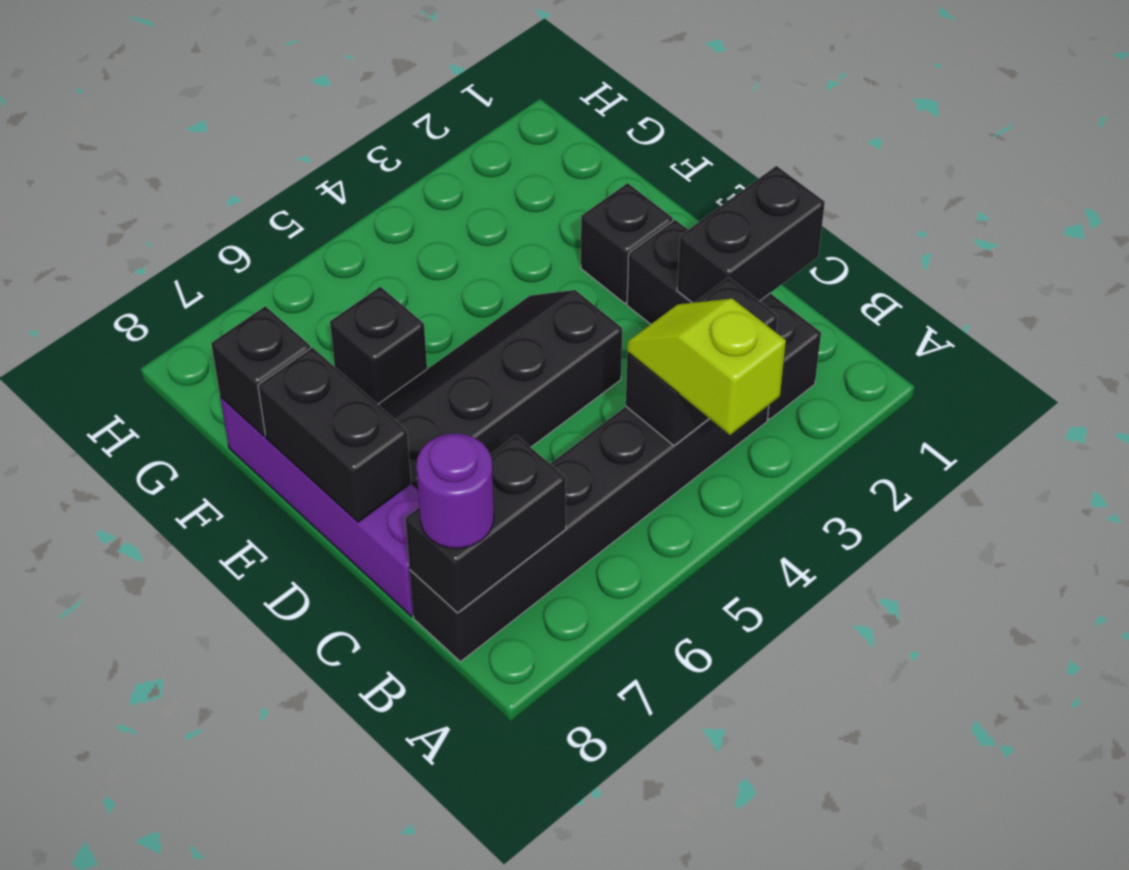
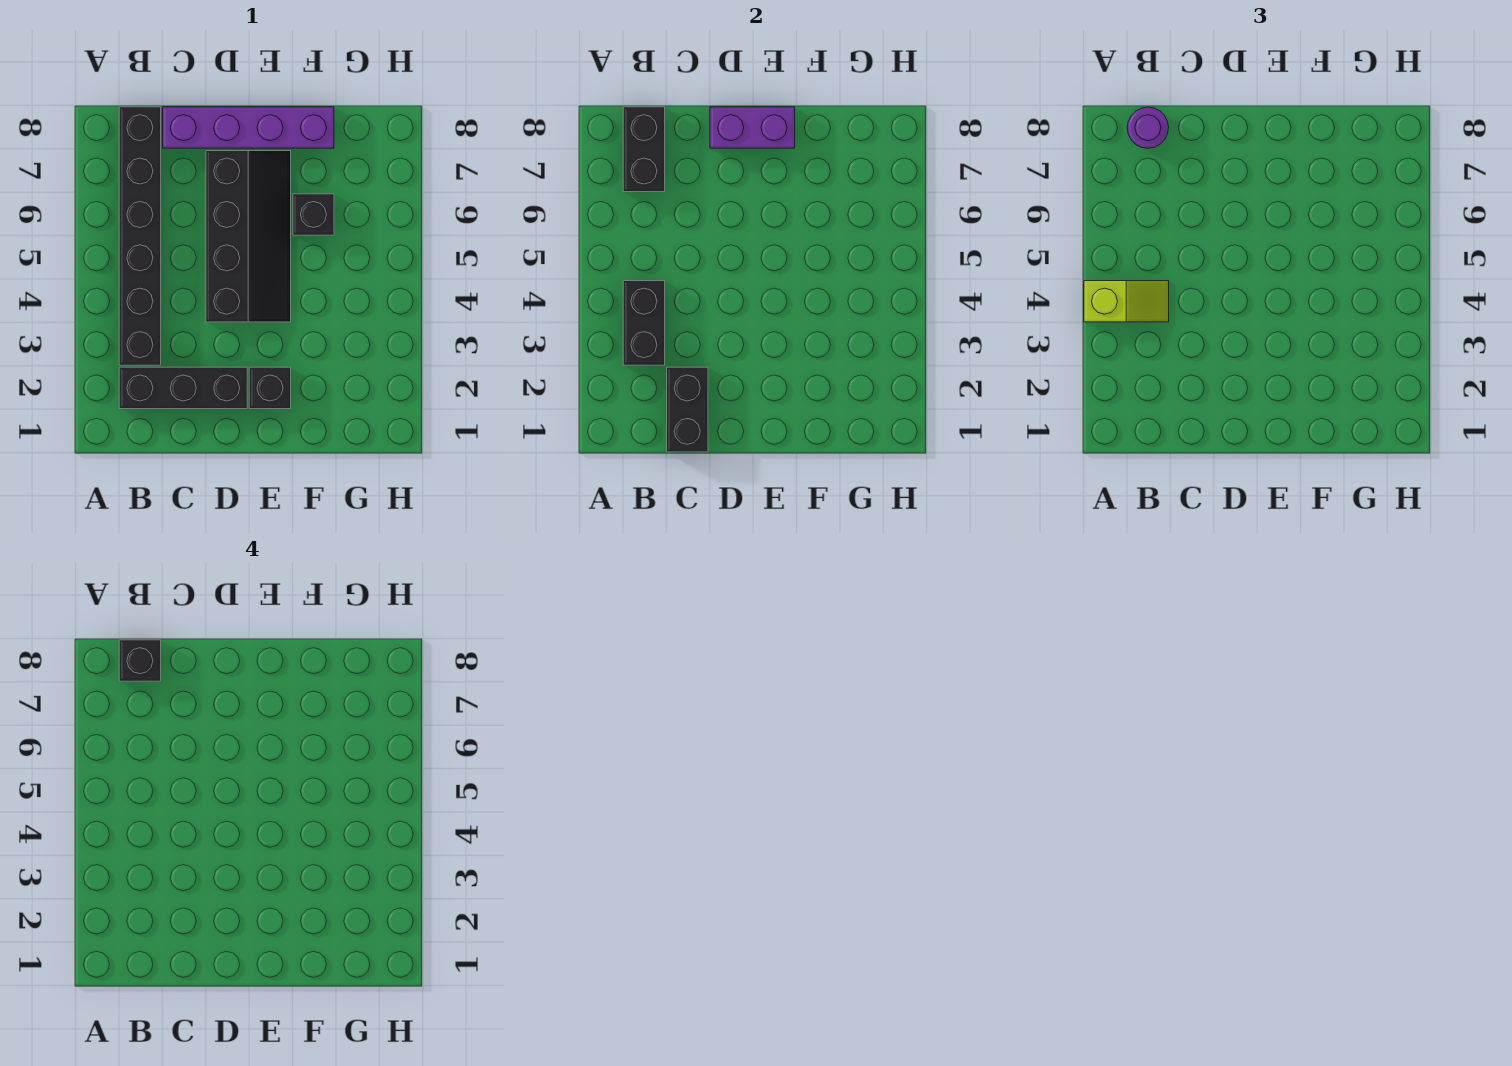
black 1x2 brick [258,347,411,522] -> purple 1x2 brick [710,107,795,148]
black 1x1 brick [211,306,310,436] -> black 1x1 brick moved to [119,640,161,681]

